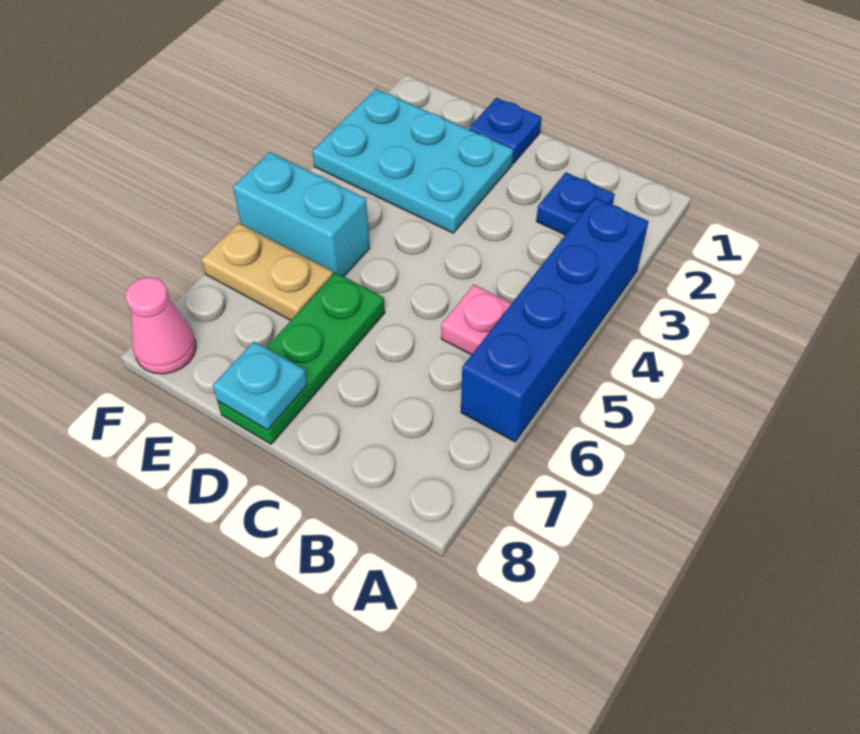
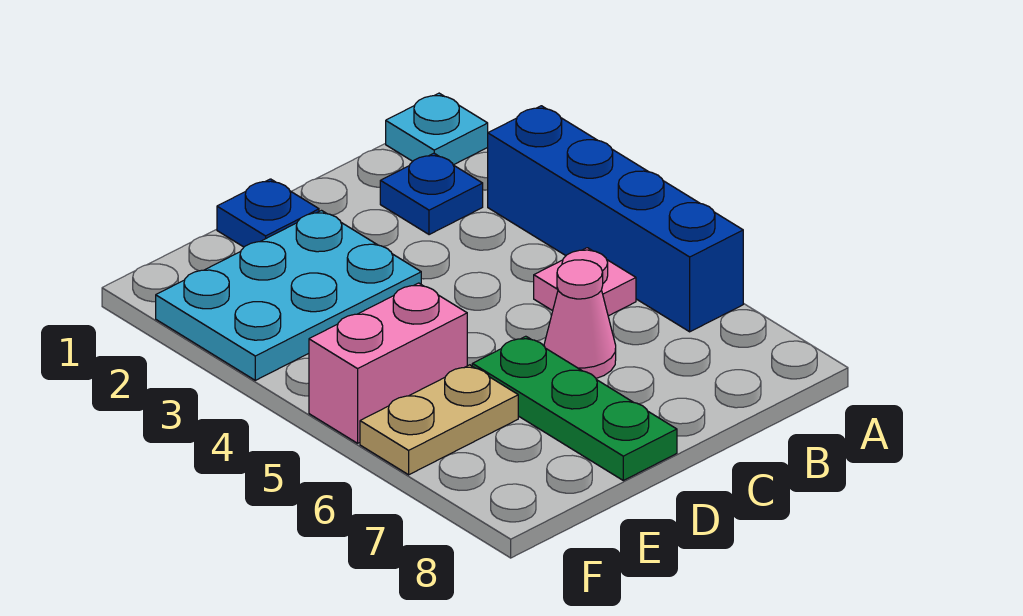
cyan 1x1 plate [213,341,307,430] -> cyan 1x1 plate moved to [386,93,488,165]
cyan 1x2 brick [233,152,370,277] -> pink 1x2 brick [309,283,467,443]
pink 1x1 cone [125,277,196,374] -> pink 1x1 cone moved to [544,260,616,378]

